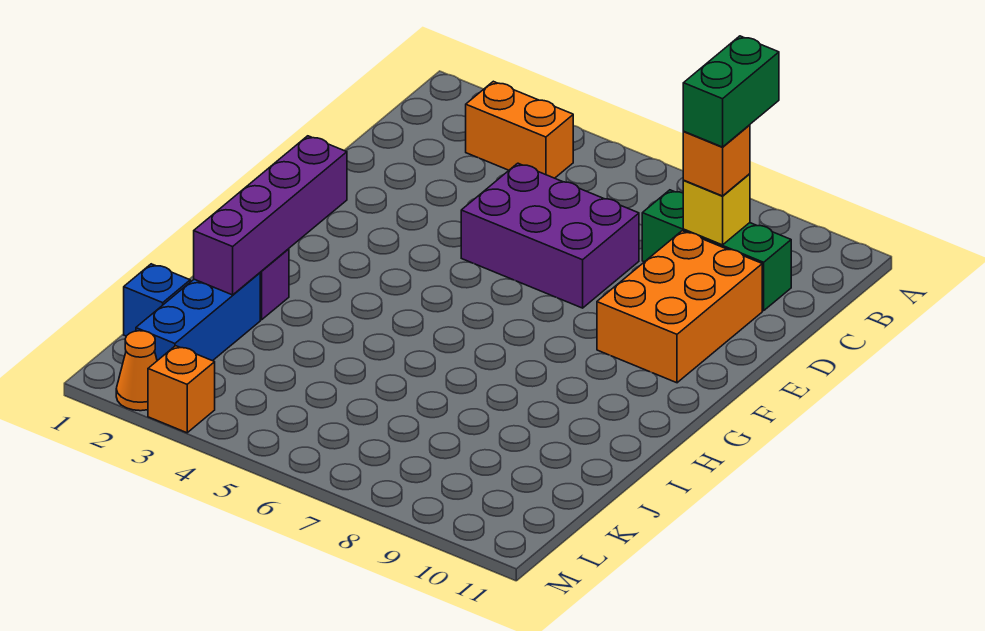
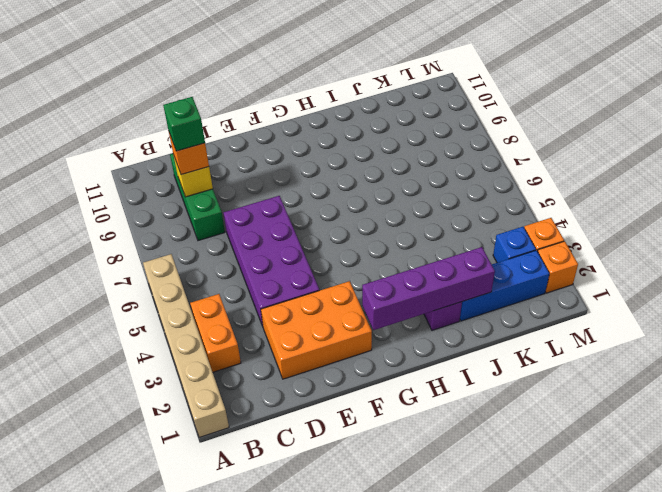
none -> tan 1x6 brick [143,254,229,438]
green 1x2 brick [683,36,779,147] -> green 1x1 brick [163,97,205,151]
purple 2x3 brick [461,163,639,308] -> purple 2x4 brick [224,196,319,326]
orange 2x3 brick [597,231,762,383] -> orange 2x3 brick moved to [261,281,372,379]
blue 1x1 brick [124,264,190,336] -> blue 1x1 brick moved to [493,227,536,263]
orange 1x1 cone [116,331,157,411] -> orange 1x1 brick [537,241,578,293]

